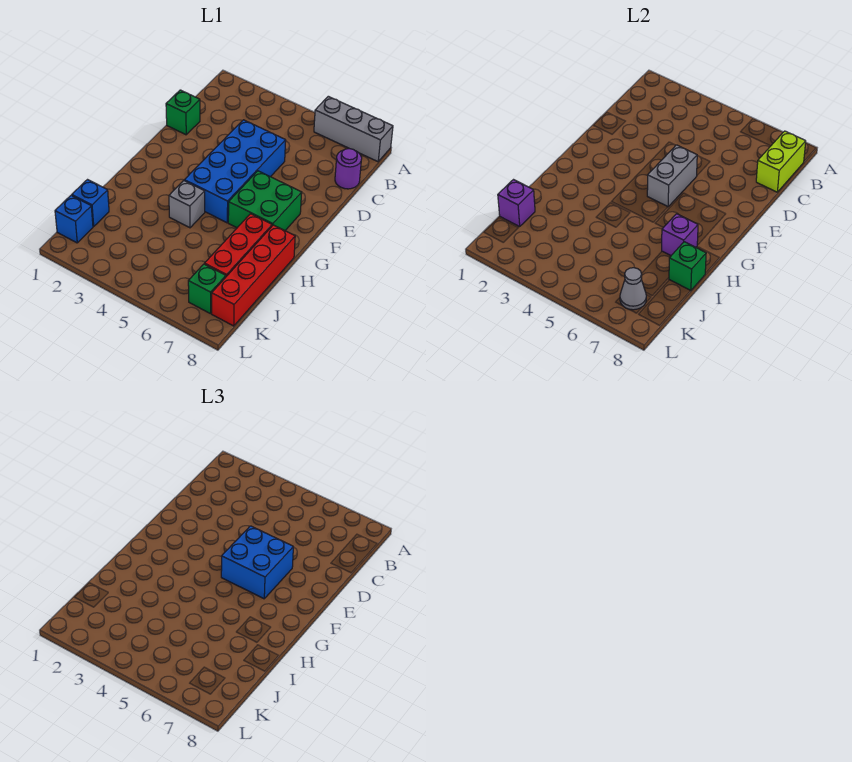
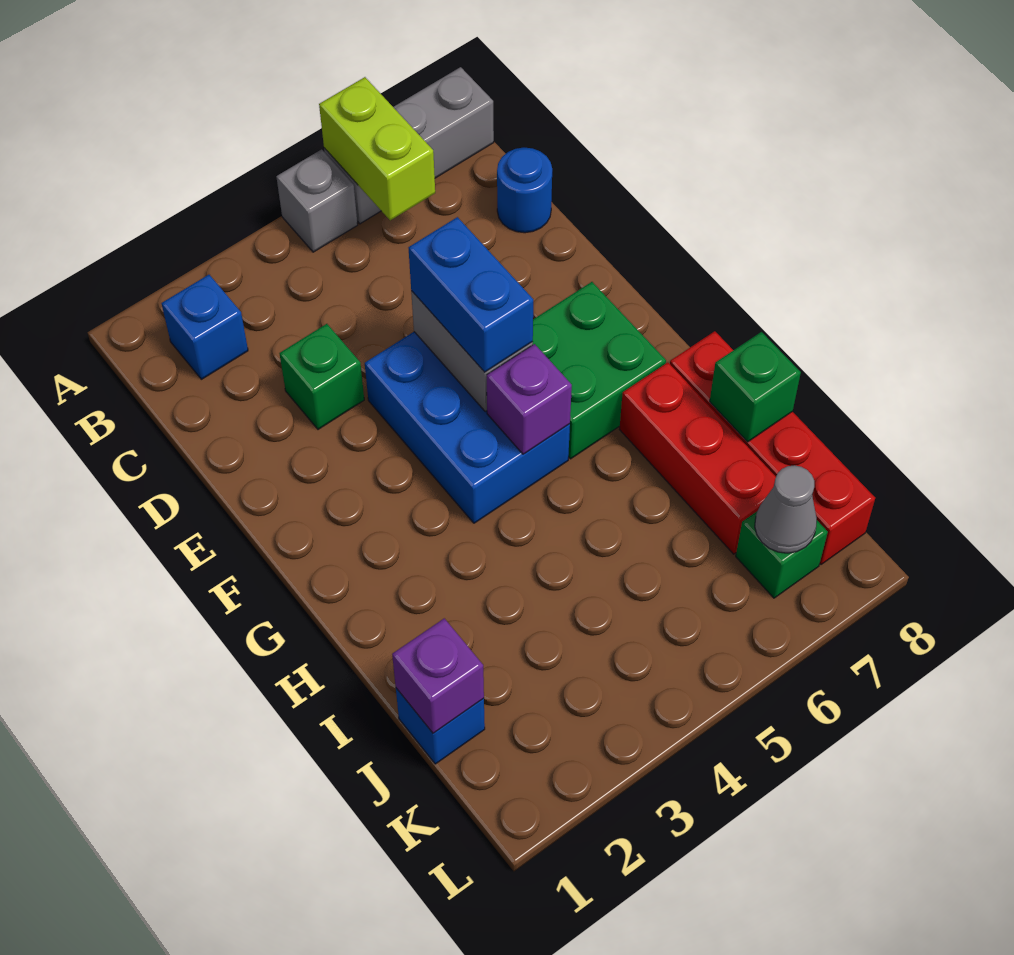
lime 1x2 brick [756,131,806,192] -> lime 1x2 brick moved to [319,77,435,220]
purple 1x1 round brick [335,149,362,189] -> blue 1x1 round brick [497,148,552,233]
green 1x1 brick [166,90,200,135] -> green 1x1 brick moved to [280,324,364,429]
blue 2x4 brick [184,120,286,223] -> blue 2x3 brick [365,332,570,523]
blue 2x2 brick [221,526,293,599] -> blue 1x2 brick [409,217,533,372]
grey 1x1 brick [169,181,205,228] -> grey 1x1 brick moved to [276,149,358,252]
purple 1x1 brick [662,214,698,255] -> purple 1x1 brick moved to [487,344,572,454]
blue 1x1 brick [55,195,93,243] -> blue 1x1 brick moved to [162,275,248,379]

